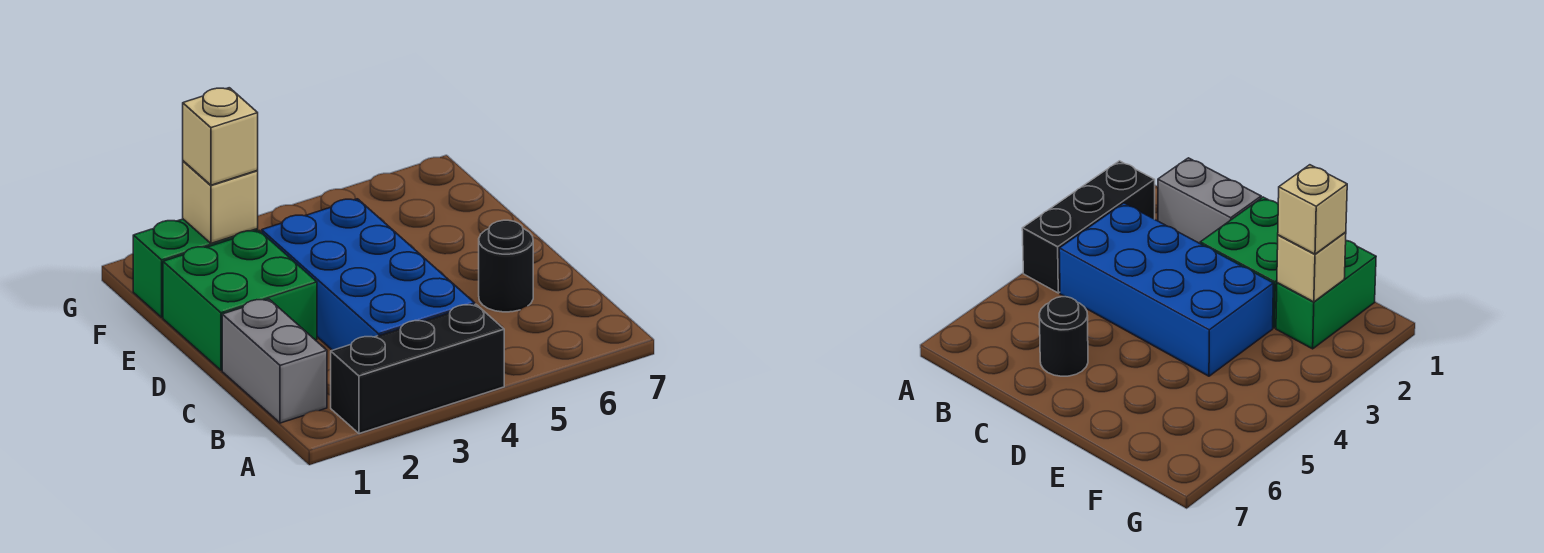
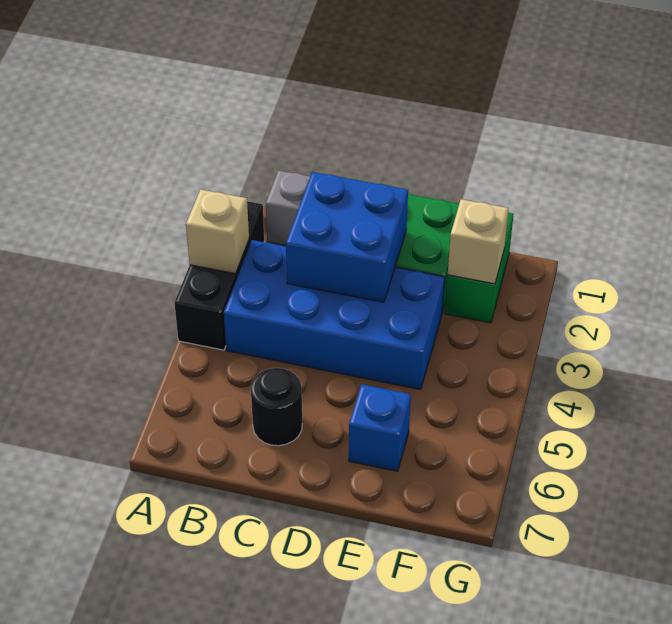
none -> blue 2x2 brick [286,172,408,302]
none -> blue 1x1 brick [349,384,411,471]
tan 1x1 brick [183,88,258,185] -> tan 1x1 brick moved to [186,189,249,274]

